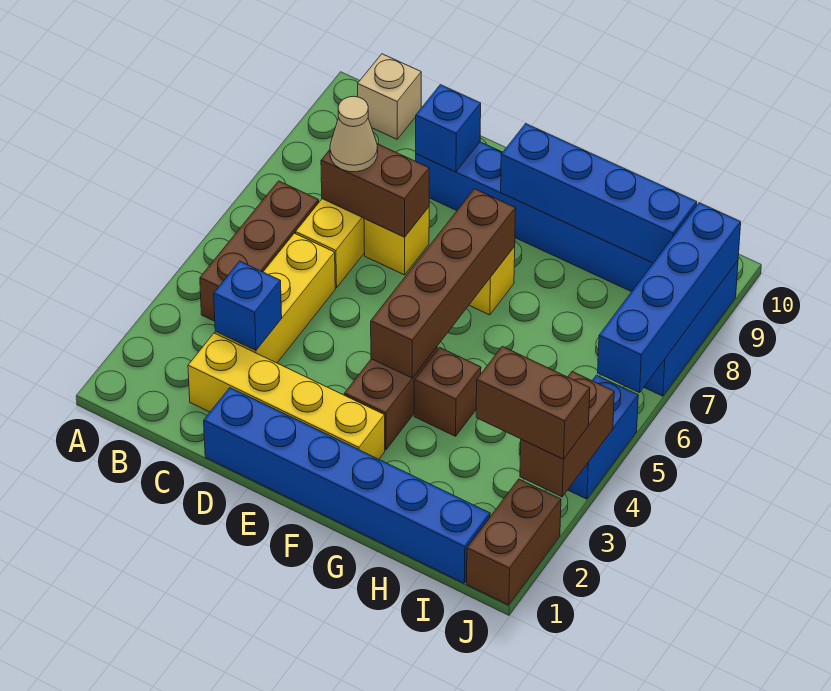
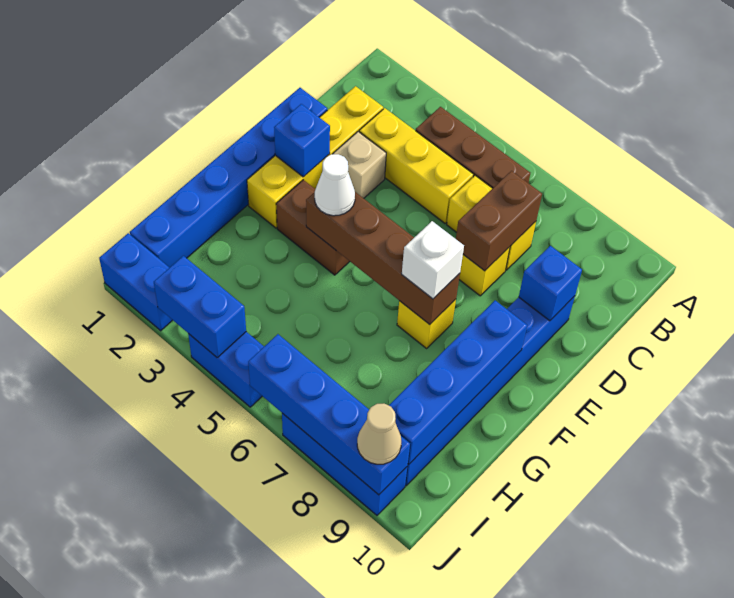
tan 1x1 brick [358,54,421,139] -> tan 1x1 brick moved to [333,132,386,198]
blue 1x1 brick [214,261,282,350] -> blue 1x1 brick moved to [274,104,330,177]
tan 1x1 cone [330,96,378,172] -> tan 1x1 cone moved to [357,404,401,464]
none -> white 1x1 cone [315,154,355,216]
none -> white 1x1 brick [402,221,464,299]
brown 1x1 brick [414,347,481,436] -> none
brown 1x2 brick [476,346,590,459] -> none
brown 1x2 brick [467,479,561,605] -> blue 1x2 brick [99,233,172,331]
brown 1x2 brick [520,372,614,497] -> blue 1x2 brick [154,256,246,357]

